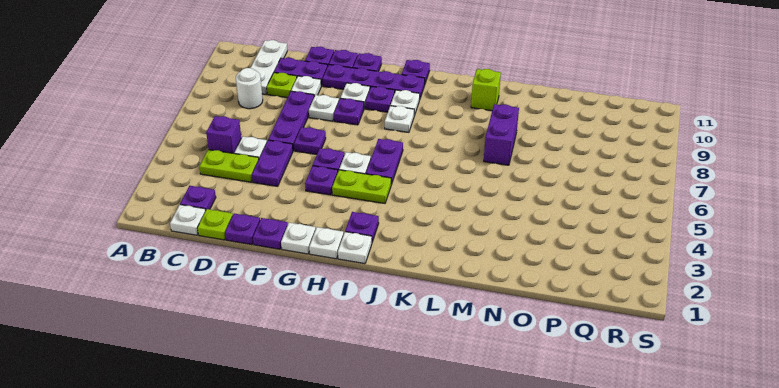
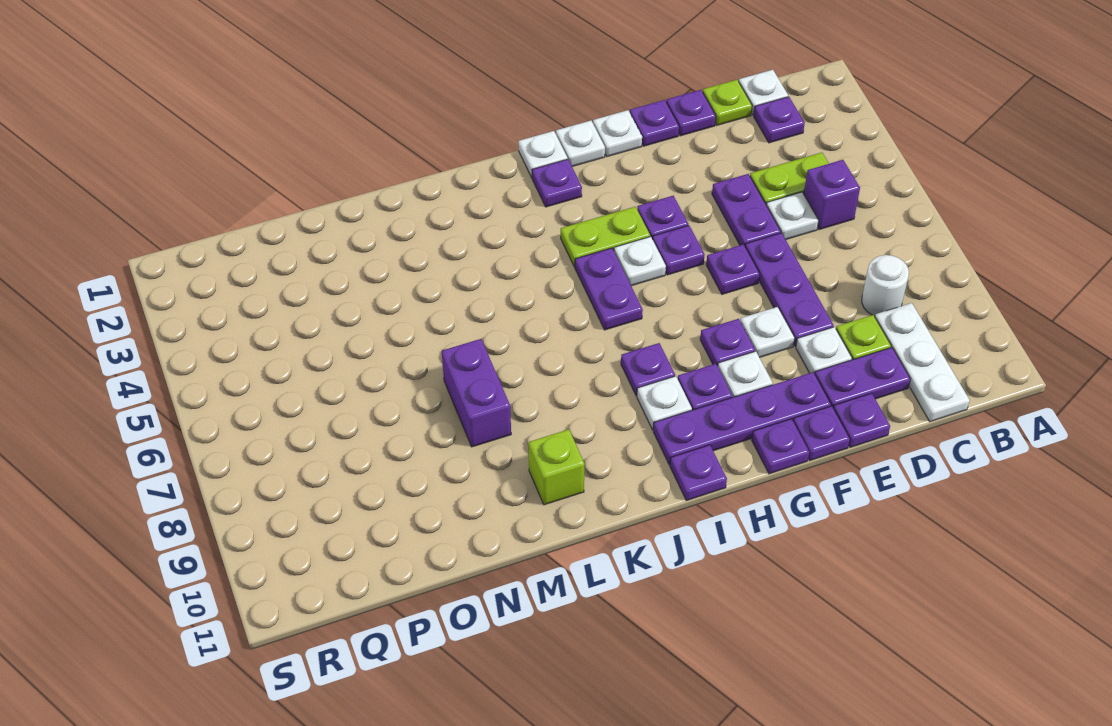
white 1x1 plate [385,106,414,132] -> purple 1x1 plate [621,343,675,396]

